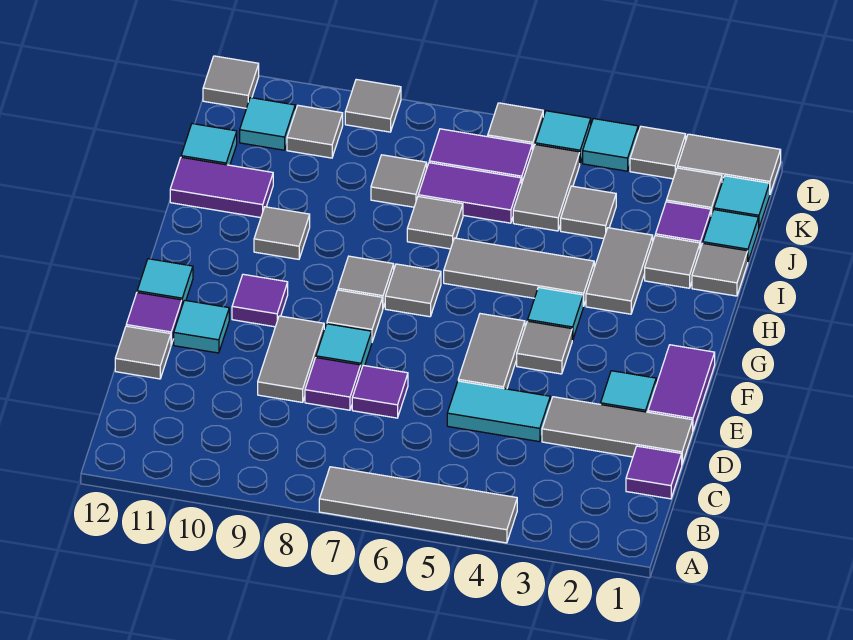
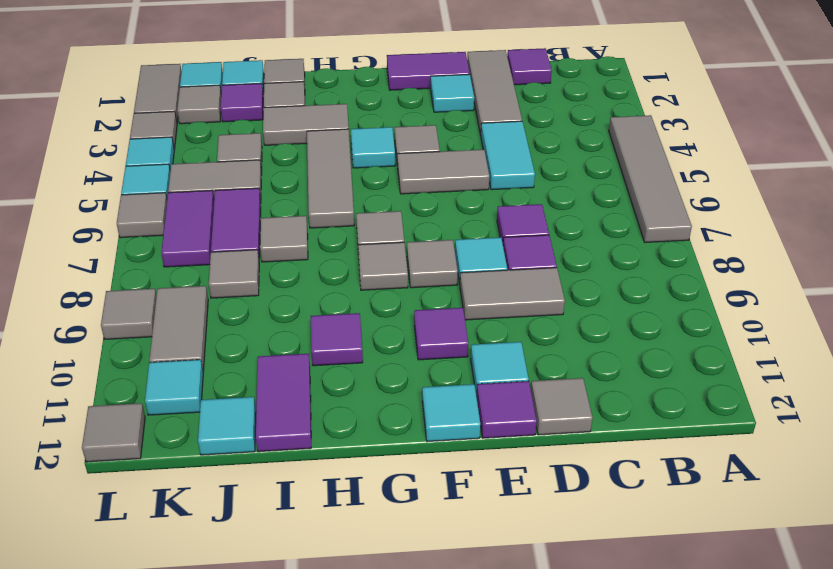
grey 1x1 tile [254,207,310,259] -> purple 1x1 tile [311,313,363,366]
grey 1x1 tile [287,105,343,158] -> grey 1x2 tile [149,286,208,371]

